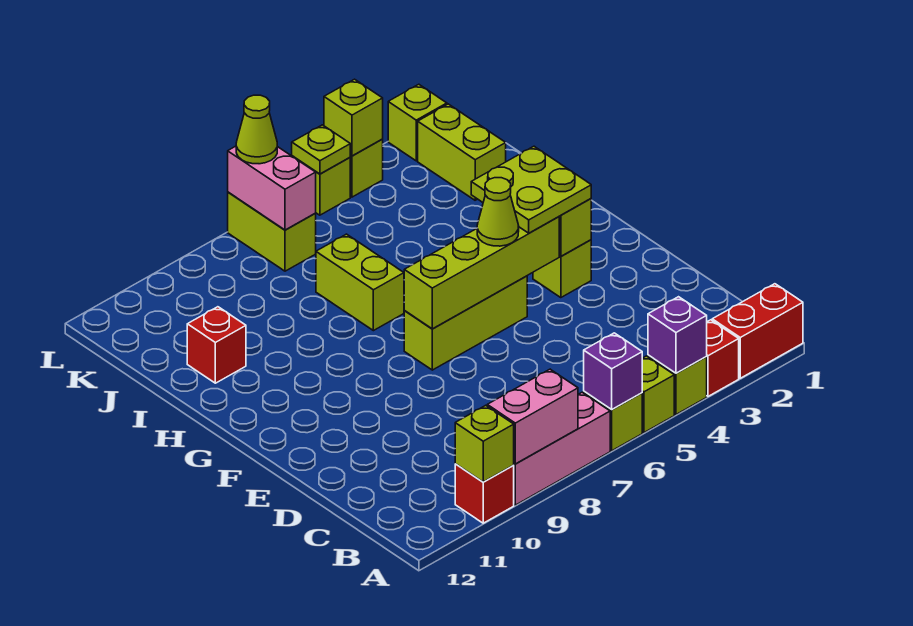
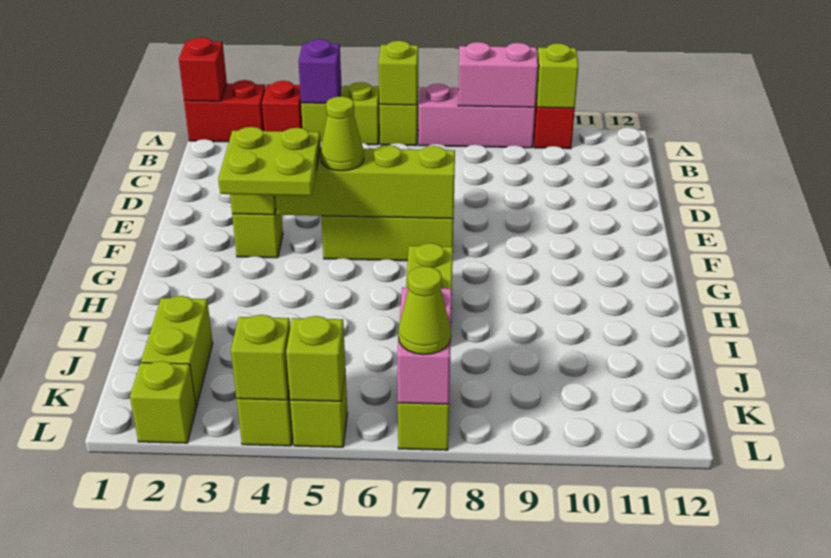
purple 1x1 brick [584,333,642,410] -> lime 1x1 brick [379,41,418,105]
red 1x1 brick [187,307,246,383] -> red 1x1 brick moved to [179,37,227,101]
lime 1x1 plate [292,125,350,174] -> lime 1x1 brick [286,316,345,401]

